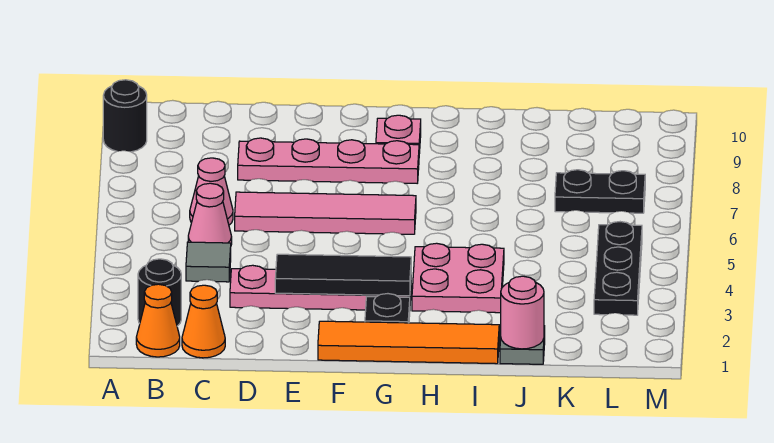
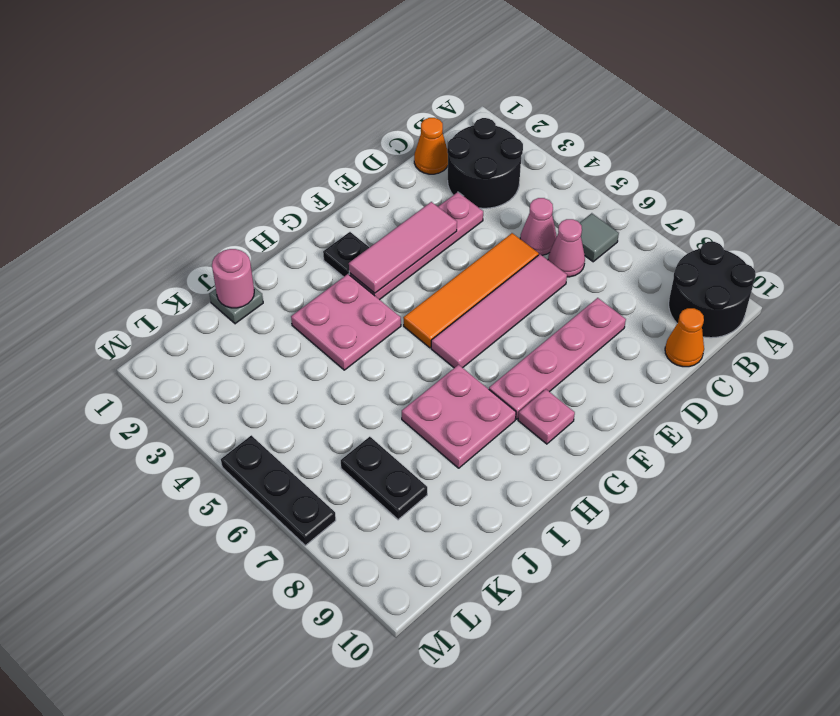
black 1x1 round brick [103,80,147,152] -> black 2x2 round brick [669,242,756,338]
orange 1x1 cone [136,284,180,357] -> orange 1x1 cone moved to [665,308,704,367]
black 1x1 round brick [138,259,181,326] -> black 2x2 round brick [447,118,523,208]
grey 1x1 tile [186,242,231,282] -> grey 1x1 tile moved to [580,213,619,262]
black 1x3 tile [275,254,411,296] -> pink 1x3 tile [349,202,457,293]
orange 1x4 tile [318,321,499,364] -> orange 1x4 tile moved to [403,233,539,348]
none -> pink 2x2 plate [402,365,516,468]
black 1x2 plate [555,170,645,213] -> black 1x2 plate turned to [341,437,427,520]
black 1x3 plate [594,222,642,315] -> black 1x3 plate moved to [221,435,336,545]

